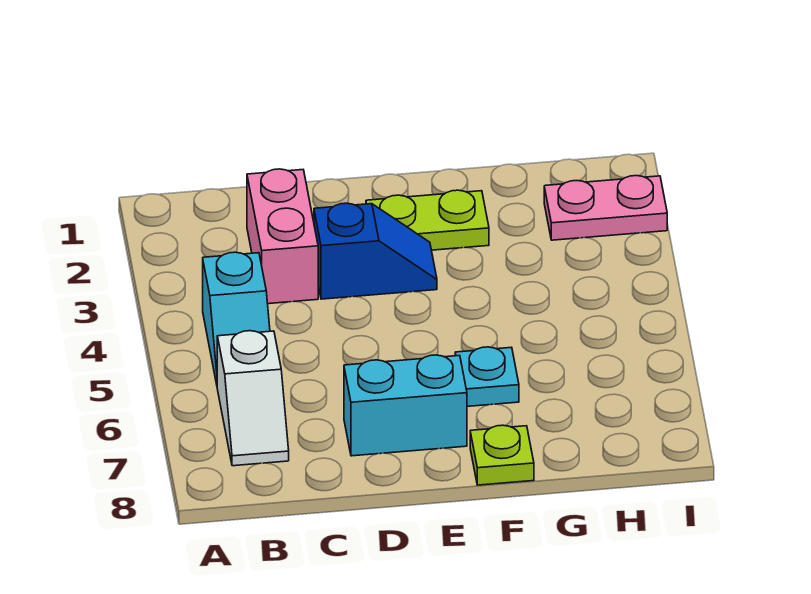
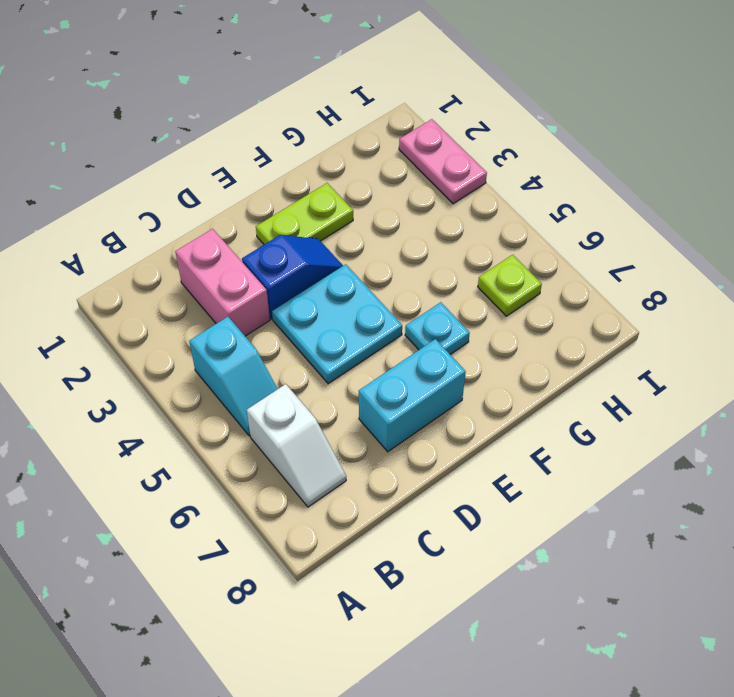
none -> cyan 2x2 plate [272,264,402,384]
lime 1x1 plate [470,425,534,485] -> lime 1x1 plate moved to [478,255,542,316]
pink 1x2 plate [544,176,667,240] -> pink 1x2 plate turned to [399,119,487,204]

